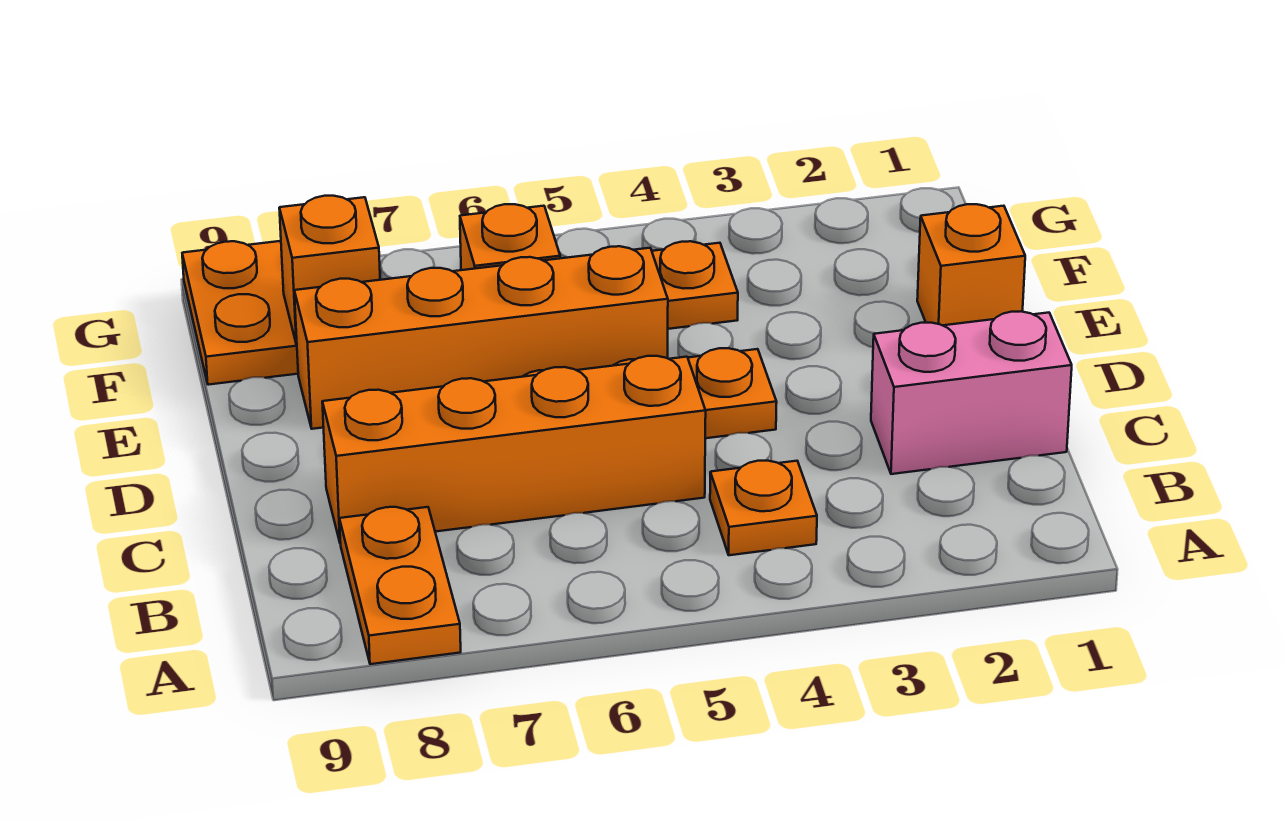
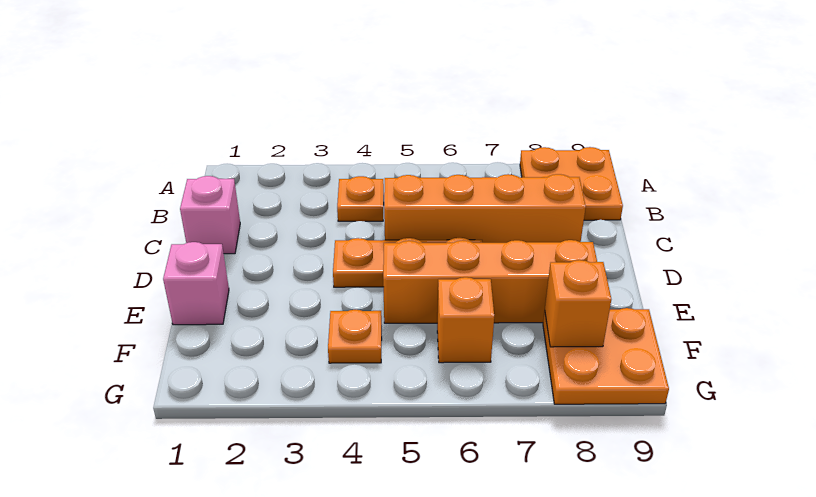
orange 1x2 plate [339,507,461,664] -> orange 2x2 plate [520,147,623,220]
pink 1x2 brick [871,311,1072,474] -> pink 1x1 brick [180,176,240,254]
orange 1x1 brick [917,204,1025,325] -> pink 1x1 brick [163,242,229,325]

